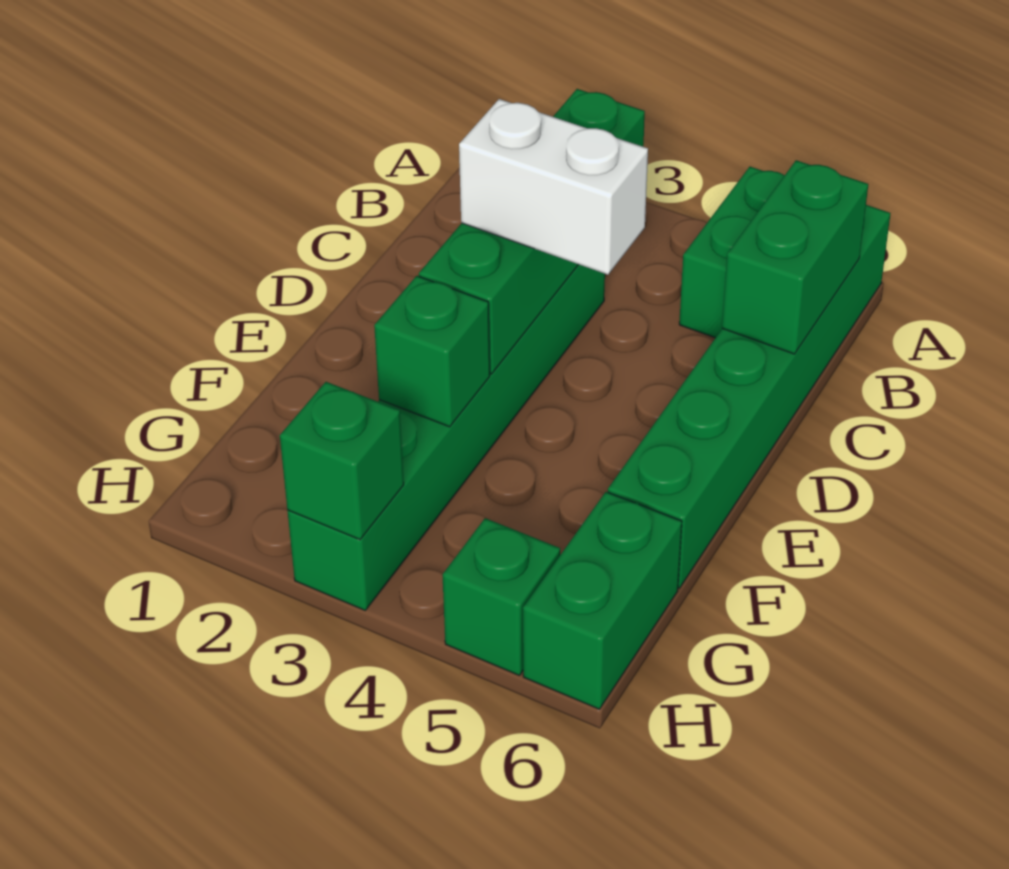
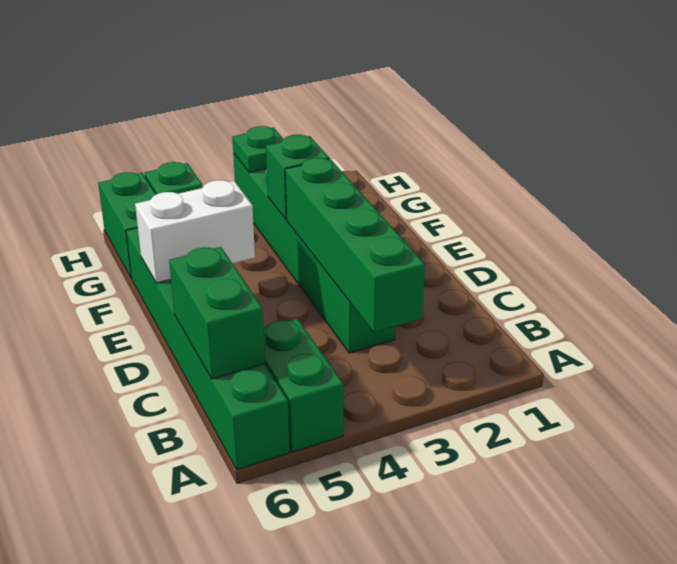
white 1x2 brick [459,99,648,275] -> white 1x2 brick moved to [135,180,255,283]
green 1x1 brick [280,382,404,540] -> green 1x1 plate [232,126,283,172]

